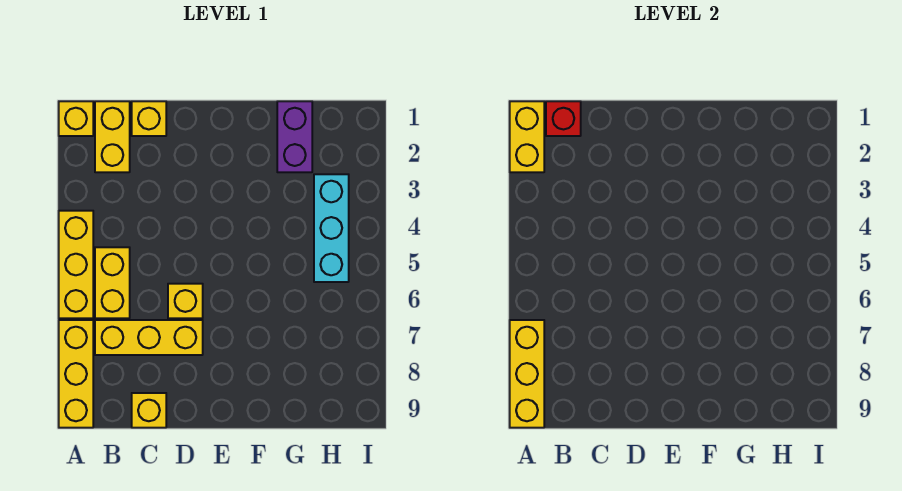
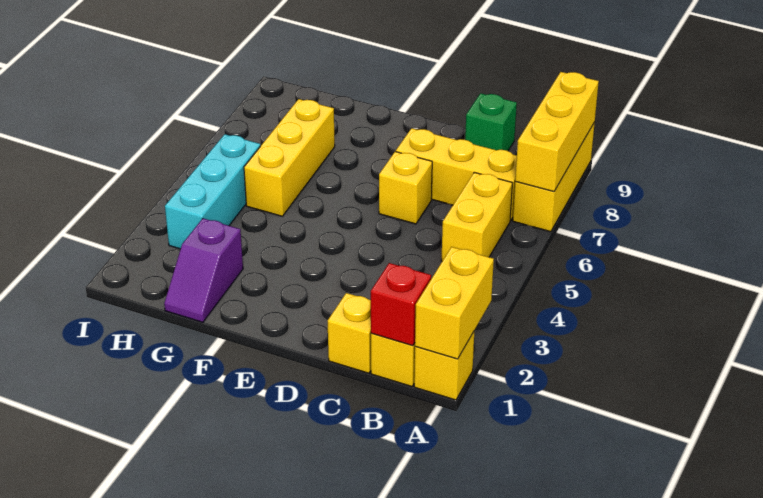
yellow 1x3 brick [59,211,93,318] -> yellow 1x3 brick moved to [244,99,335,216]
yellow 1x1 brick [132,393,166,428] -> green 1x1 brick [465,93,517,151]
purple 1x2 brick [277,101,312,172] -> purple 1x2 slope [164,218,243,322]

